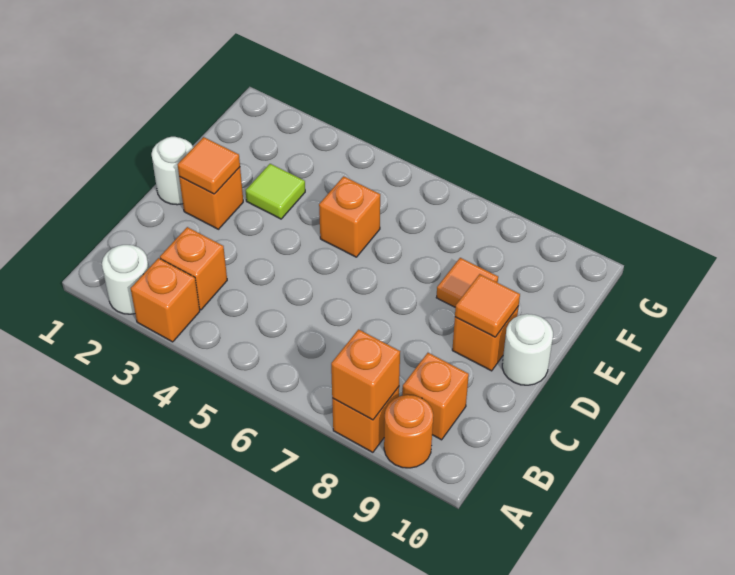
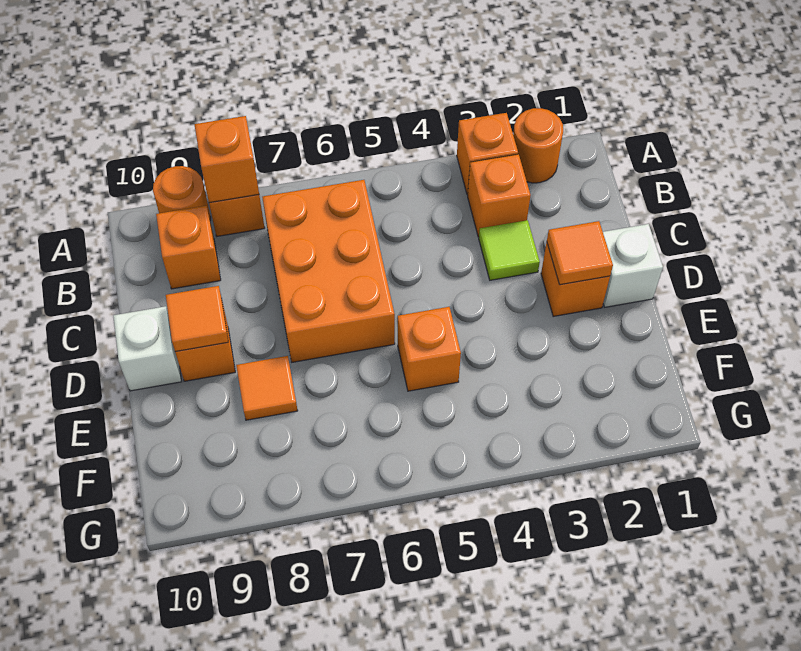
white 1x1 round brick [102,245,149,314] -> orange 1x1 round brick [513,108,563,183]
none -> orange 2x3 brick [262,180,395,362]
white 1x1 round brick [151,137,194,205] -> white 1x1 brick [603,224,663,307]
white 1x1 round brick [502,314,553,385] -> white 1x1 brick [113,306,182,391]
lime 1x1 tile [246,164,305,219] -> lime 1x1 tile moved to [479,220,540,280]

